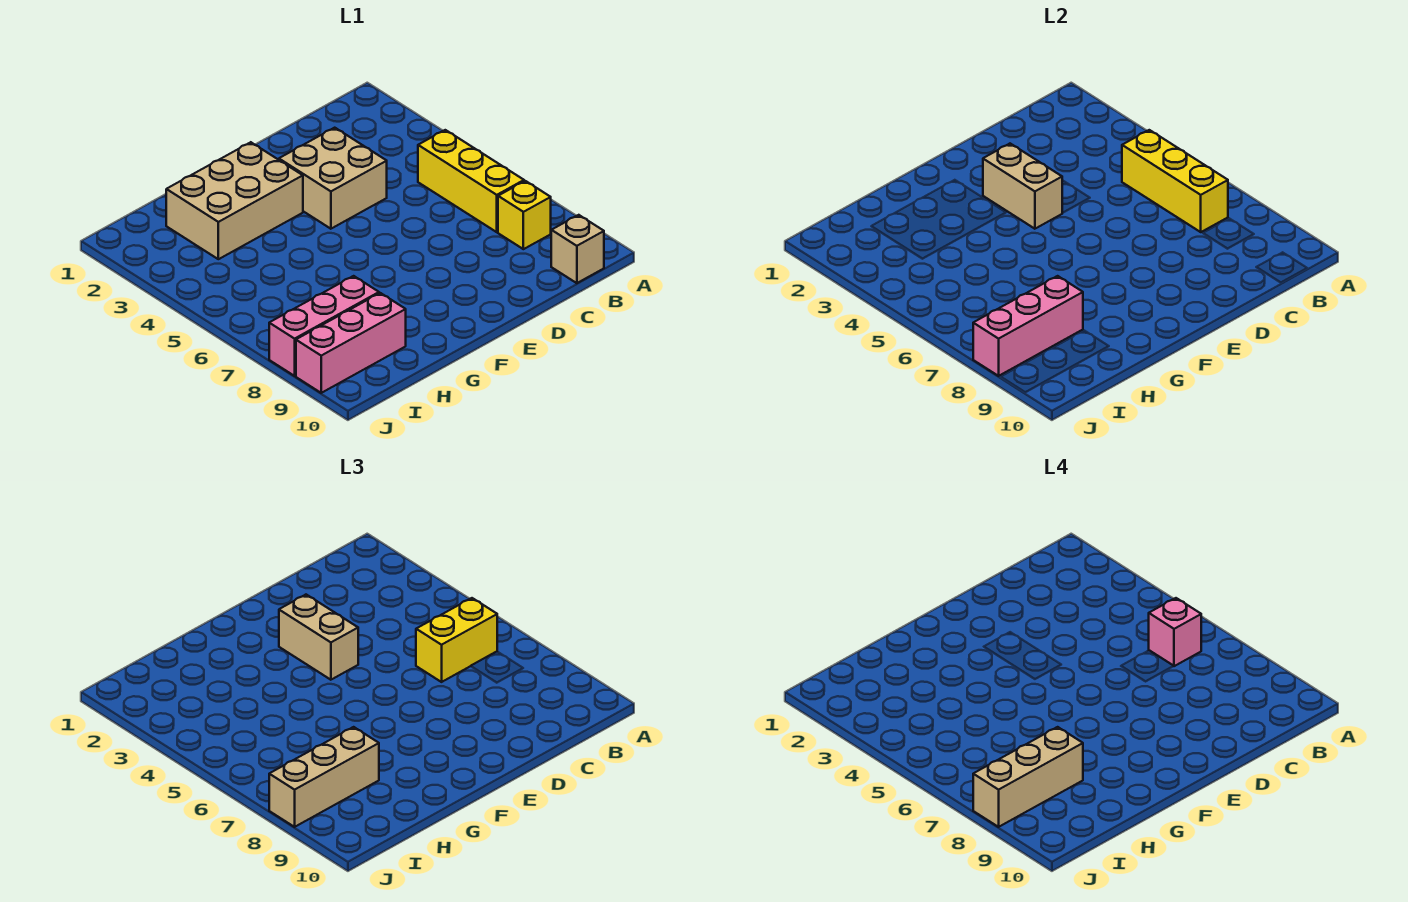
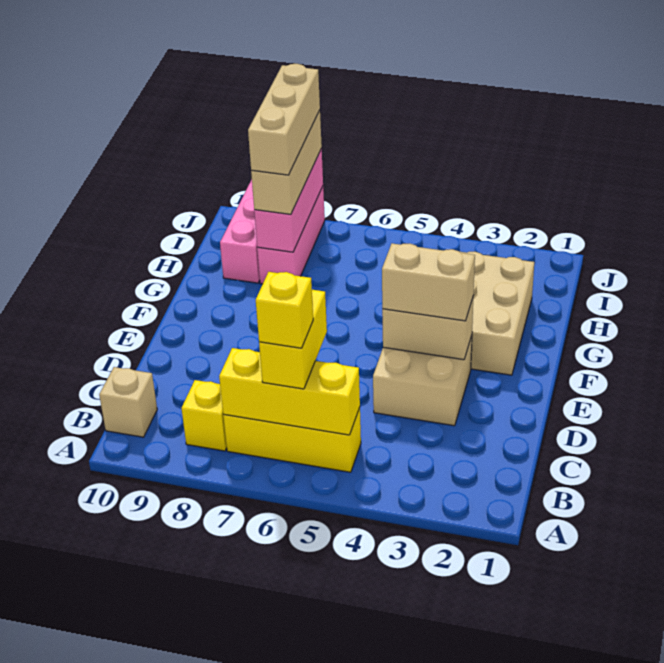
pink 1x1 brick [1149,598,1201,666] -> yellow 1x1 brick [256,272,313,348]

